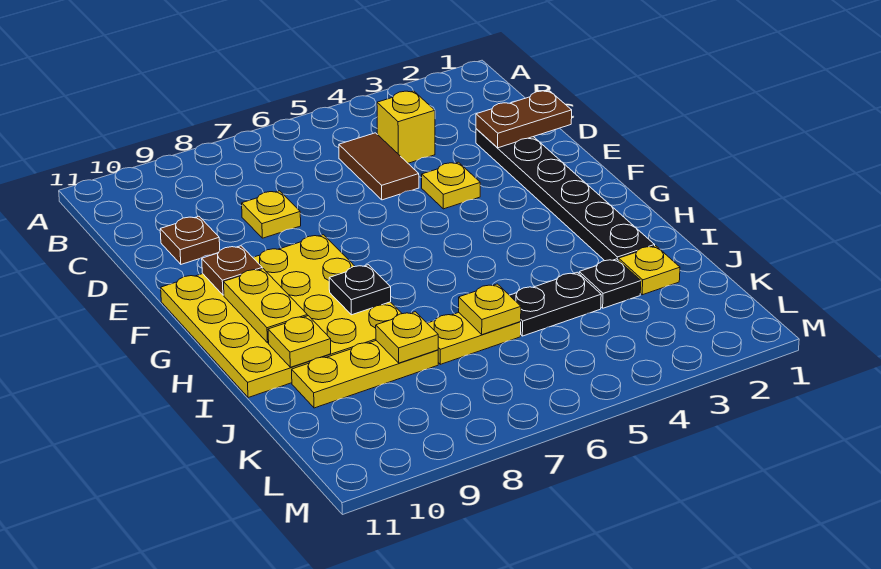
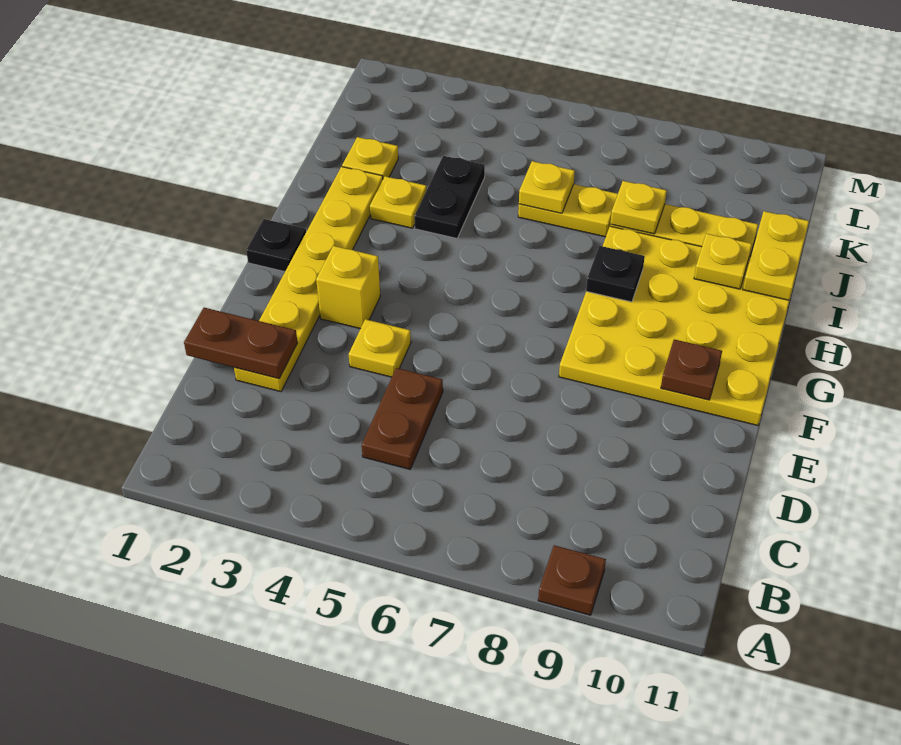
yellow 1x1 brick [377,91,435,163] -> yellow 1x1 brick moved to [316,246,380,329]
brown 1x2 tile [339,133,419,200] -> brown 1x2 plate [362,368,443,469]
black 1x6 plate [476,129,655,261] -> yellow 1x6 plate [234,167,383,392]
yellow 1x1 plate [242,191,301,238] -> yellow 1x1 plate moved to [370,176,427,228]
brown 1x1 plate [160,216,220,264] -> brown 1x1 plate moved to [538,545,606,615]
yellow 1x2 plate [224,269,307,343] -> yellow 1x2 plate moved to [743,211,809,300]
black 1x1 plate [579,259,641,308] -> black 1x1 plate moved to [246,219,306,272]
black 1x2 plate [510,272,601,336] -> black 1x2 plate turned to [414,156,485,238]

